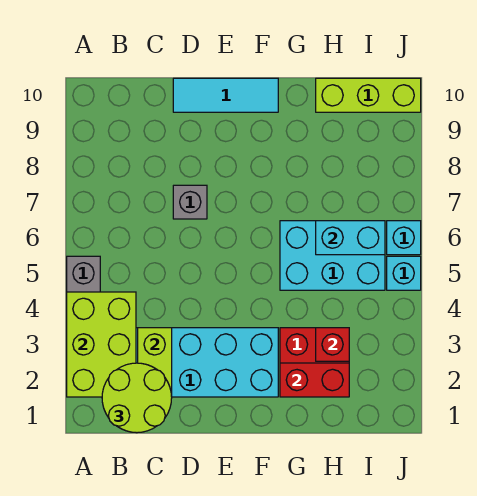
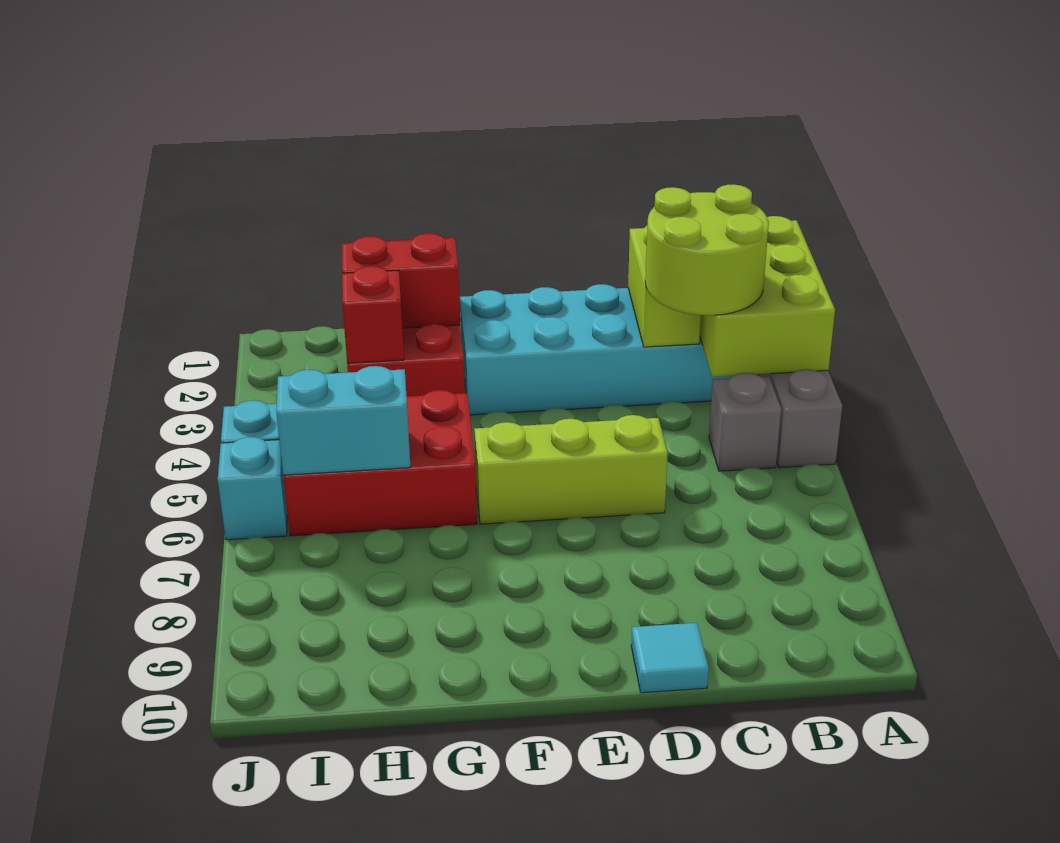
lime 2x2 round brick [102,363,172,433] -> lime 2x2 round brick moved to [645,184,769,315]
grey 1x1 brick [173,185,207,219] -> grey 1x1 brick moved to [709,373,781,471]
cyan 1x3 tile [173,78,278,112] -> cyan 1x1 tile [631,623,709,693]
cyan 2x3 brick [280,221,385,290] -> red 2x3 brick [283,390,477,536]
lime 1x3 brick [316,78,421,112] -> lime 1x3 brick moved to [474,415,668,524]

